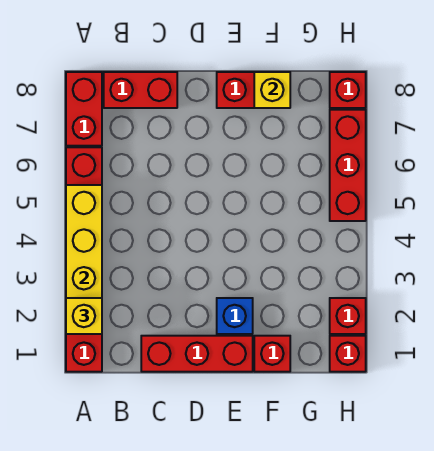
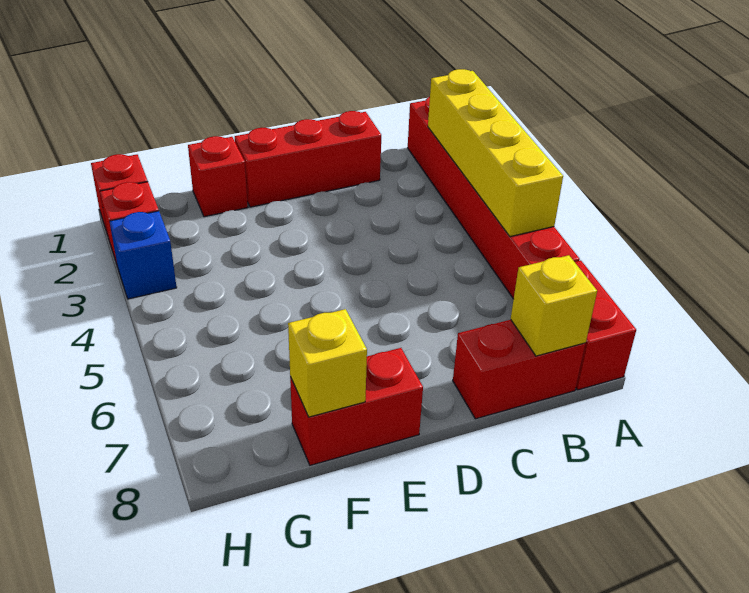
yellow 1x1 brick [66,298,102,334] -> yellow 1x1 brick moved to [511,255,597,356]
blue 1x1 brick [217,298,253,334] -> blue 1x1 brick moved to [109,211,177,299]
red 1x3 brick [330,110,366,221] -> none
red 1x1 brick [330,72,366,108] -> none

